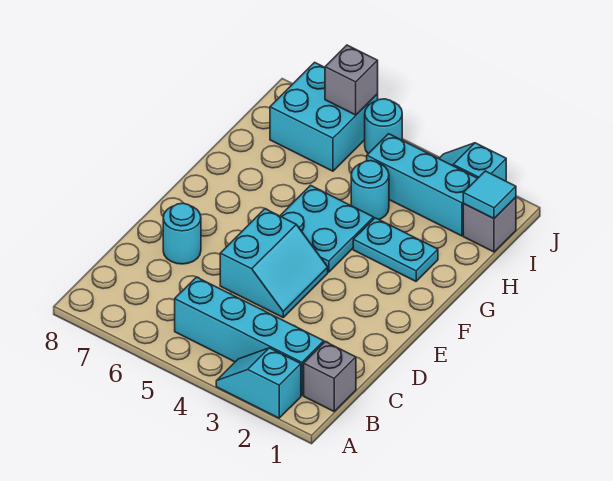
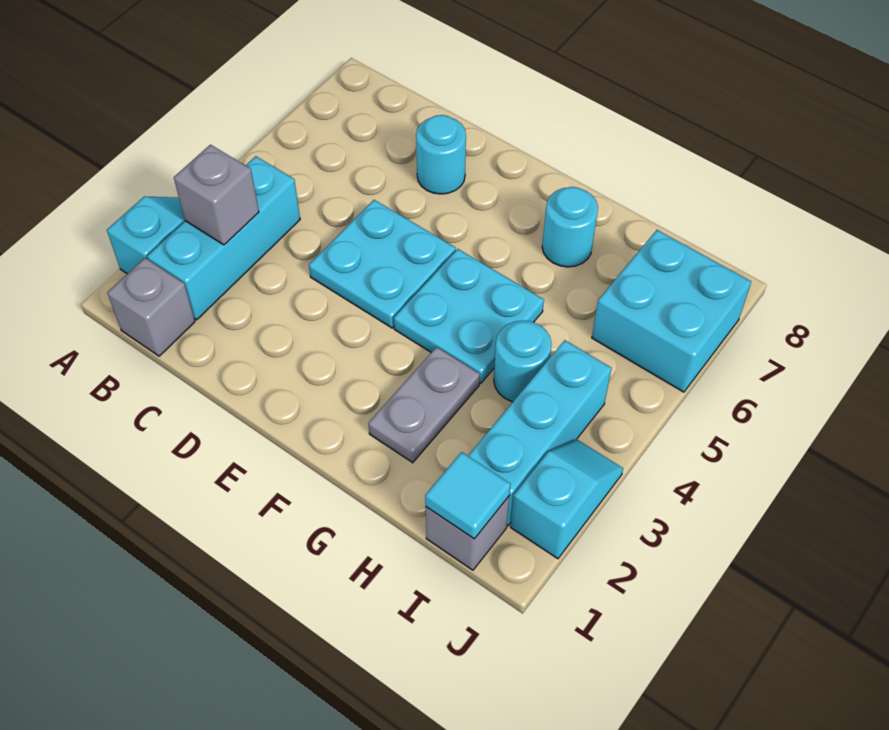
cyan 1x4 brick [175,277,324,395] -> cyan 1x3 brick [147,156,300,320]
cyan 2x2 slope [220,209,328,317] -> cyan 2x2 plate [309,200,456,328]
cyan 1x2 plate [353,218,438,281] -> grey 1x2 plate [368,347,480,463]
cyan 1x1 round brick [365,99,402,154] -> cyan 1x1 round brick moved to [542,187,598,267]
grey 1x1 brick [325,45,378,115] -> grey 1x1 brick moved to [174,145,259,245]

